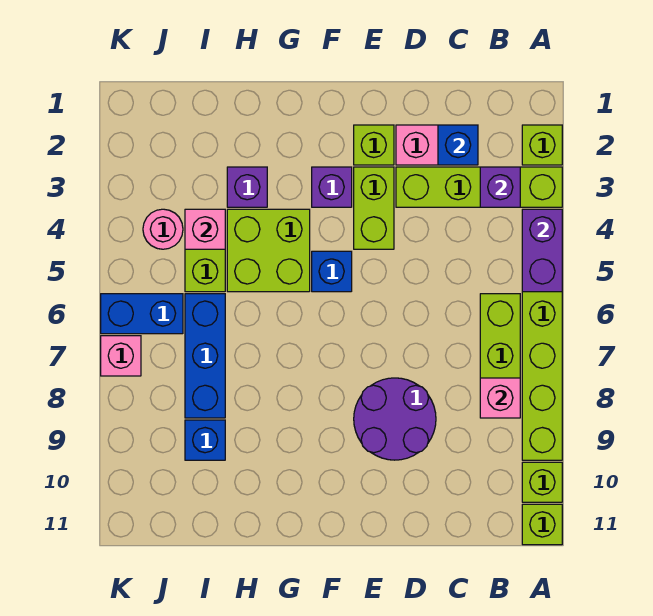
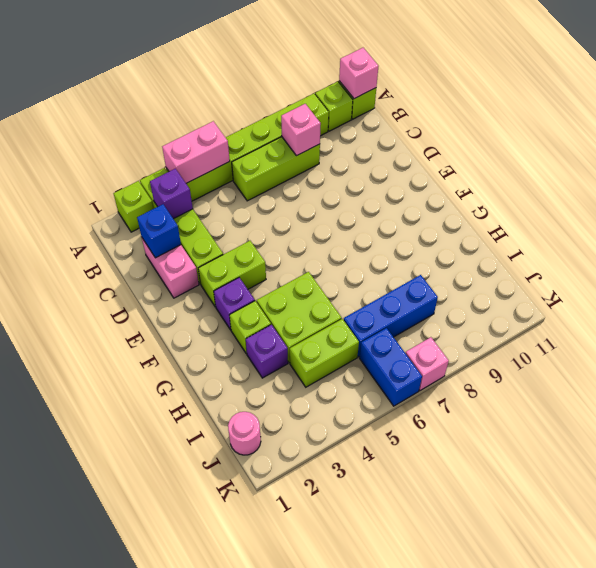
purple 1x2 brick [522,209,562,292] -> pink 1x2 brick [162,121,230,183]
purple 2x2 round brick [354,378,436,460] -> none
lime 1x1 brick [354,125,394,165] -> lime 1x1 brick moved to [230,301,271,354]
blue 1x1 brick [312,251,352,292] -> none
pink 1x1 brick [185,209,225,249] -> pink 1x1 brick moved to [339,48,378,99]
blue 1x1 brick [185,420,225,460] -> none
pink 1x1 round brick [143,209,183,249] -> pink 1x1 round brick moved to [228,412,261,455]

